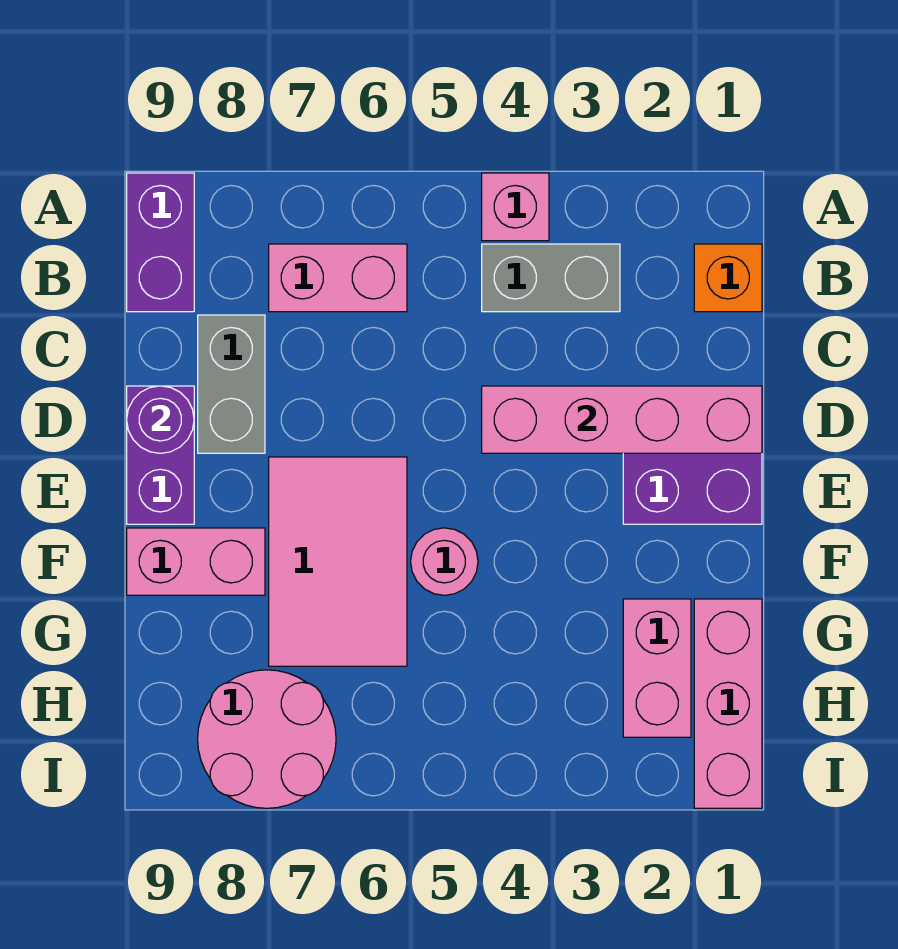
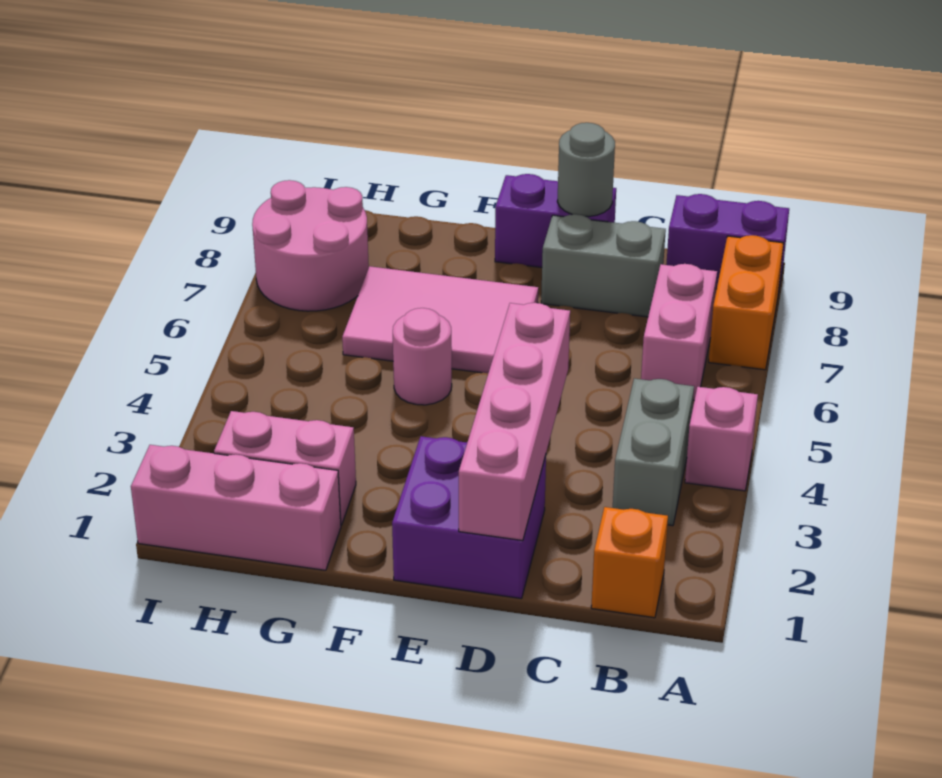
none -> orange 1x2 brick [709,235,784,370]
purple 1x1 round brick [127,386,194,453] -> grey 1x1 round brick [557,123,615,217]
pink 1x2 brick [127,528,265,595] -> none

